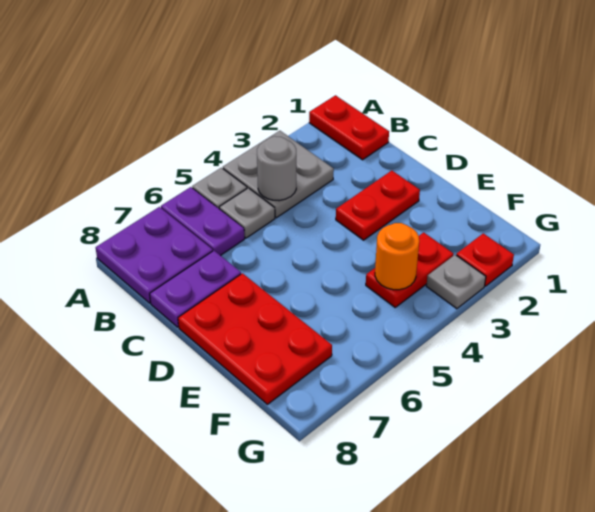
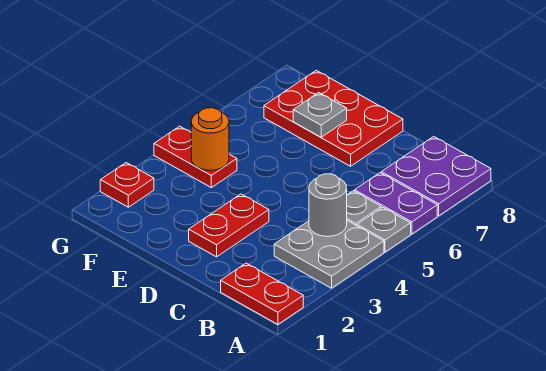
purple 1x2 plate [150,251,241,327] -> none
red 1x2 plate [366,232,453,307] -> red 1x2 plate turned to [154,126,237,188]
grey 1x1 plate [426,255,486,309] -> grey 1x1 plate moved to [293,93,347,137]

